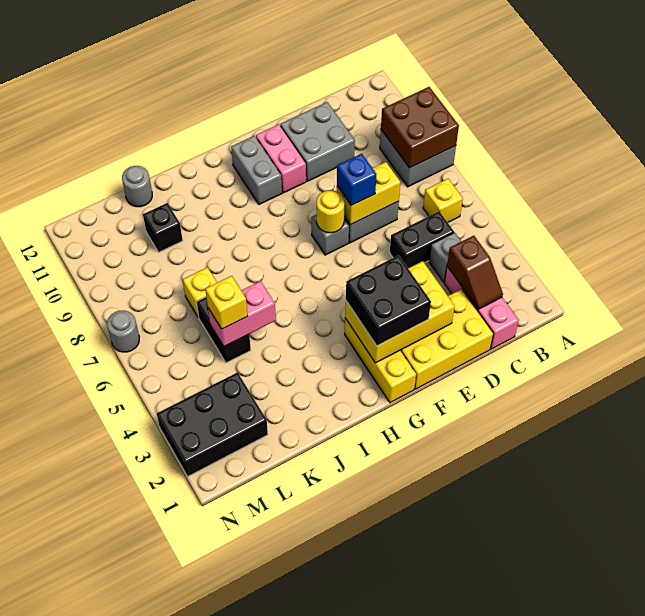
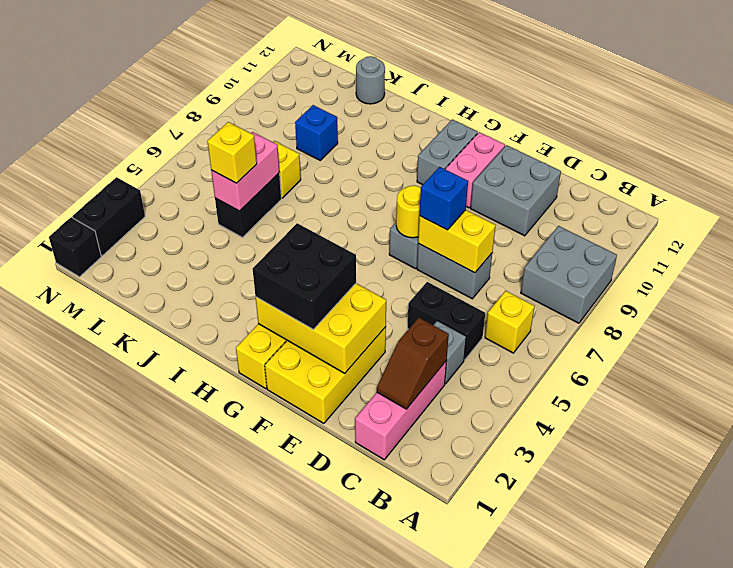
brown 2x2 brick [381,87,459,168] -> none
yellow 2x3 brick [400,289,494,389] -> yellow 2x3 brick turned to [265,327,386,423]
pink 1x2 brick [208,281,276,346] -> pink 1x2 brick turned to [211,132,280,211]
none -> blue 1x1 brick [295,105,338,160]
black 1x1 brick [143,203,183,252] -> black 1x1 brick moved to [49,217,101,277]
black 2x3 brick [157,372,268,477] -> black 1x2 brick [72,177,145,256]
grey 1x1 round brick [107,310,139,352] -> none

